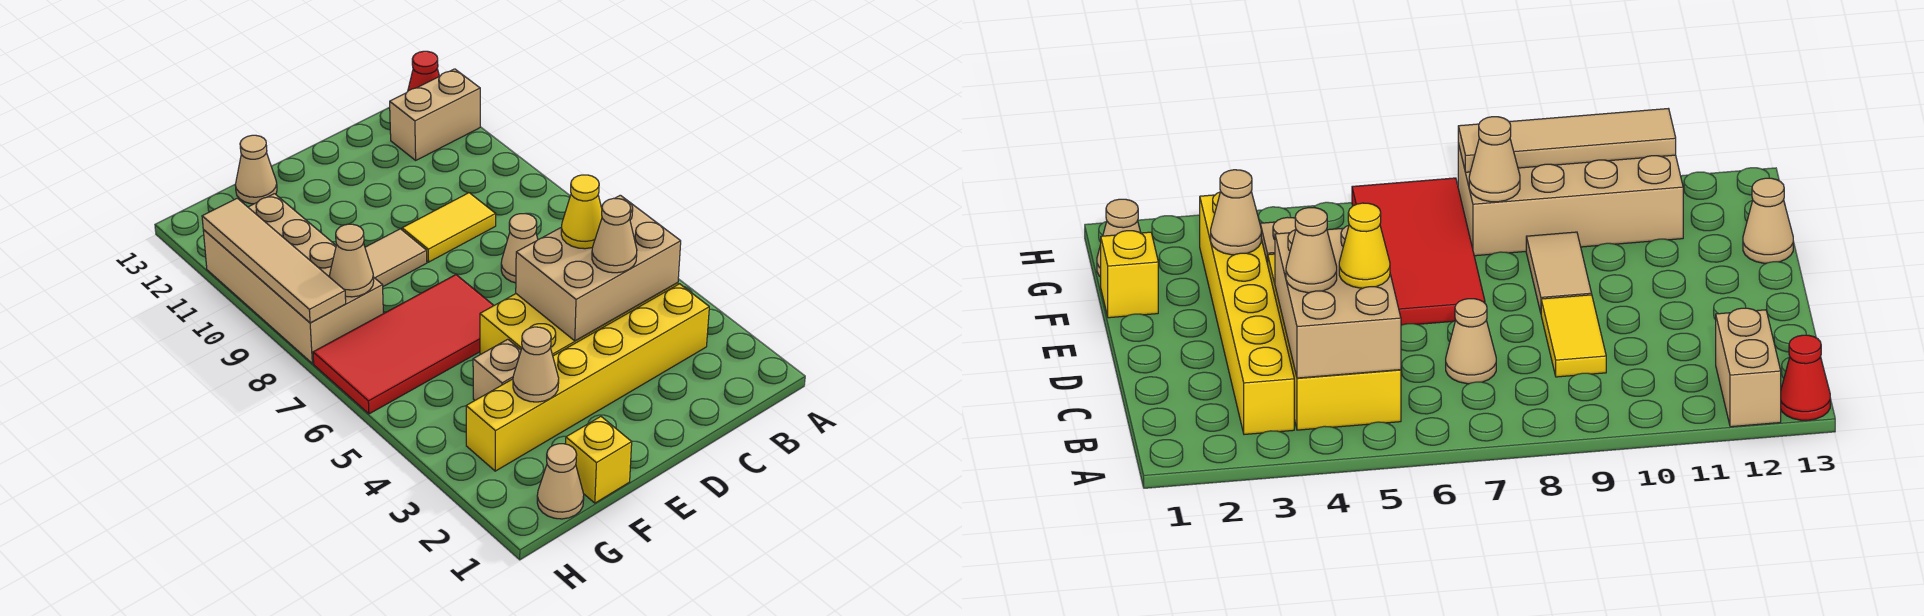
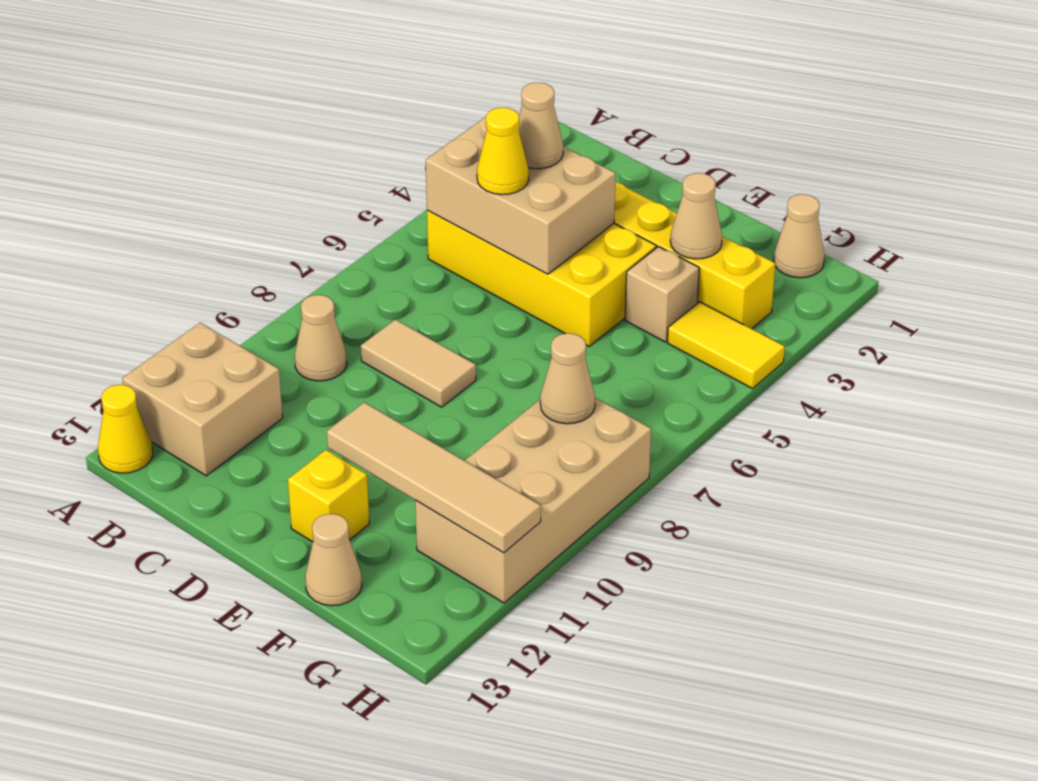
tan 1x2 brick [390,69,480,160] -> tan 2x2 brick [122,323,283,476]
red 1x1 cone [408,51,439,91] -> yellow 1x1 cone [98,385,153,473]
tan 1x1 cone [501,214,538,283] -> tan 1x1 cone moved to [295,295,347,381]
yellow 1x2 tile [402,193,496,262] -> yellow 1x2 tile moved to [668,302,785,389]
red 2x4 tile [313,275,494,414] -> none
tan 1x2 tile [365,229,427,286] -> tan 1x2 tile moved to [361,319,476,407]
yellow 1x1 brick [566,417,632,503] -> yellow 1x1 brick moved to [288,450,369,542]
tan 1x4 tile [202,198,346,323] -> tan 1x4 tile turned to [327,402,541,553]

